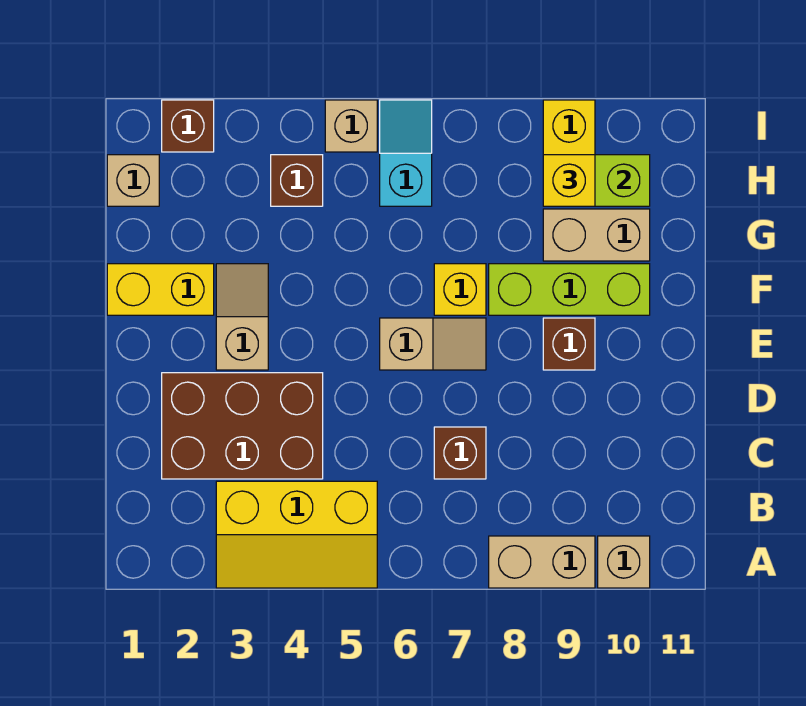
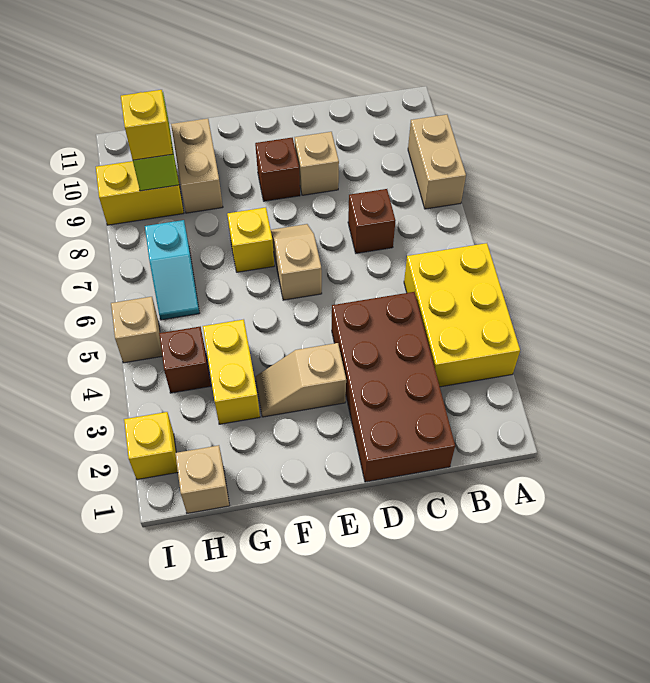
yellow 2x3 slope [216,481,377,588] -> yellow 2x3 brick [404,243,520,387]
tan 1x1 brick [598,536,650,588] -> tan 1x1 brick moved to [295,132,339,195]
brown 2x3 brick [162,373,323,479] -> brown 2x4 brick [332,292,455,482]
yellow 1x2 brick [107,264,214,315] -> yellow 1x2 brick moved to [203,319,260,424]
lime 1x3 brick [489,264,650,315] -> none
cyan 1x2 slope [380,100,432,206] -> cyan 1x2 slope turned to [145,220,199,320]
brown 1x1 brick [162,100,214,152] -> yellow 1x1 brick [124,412,178,480]

